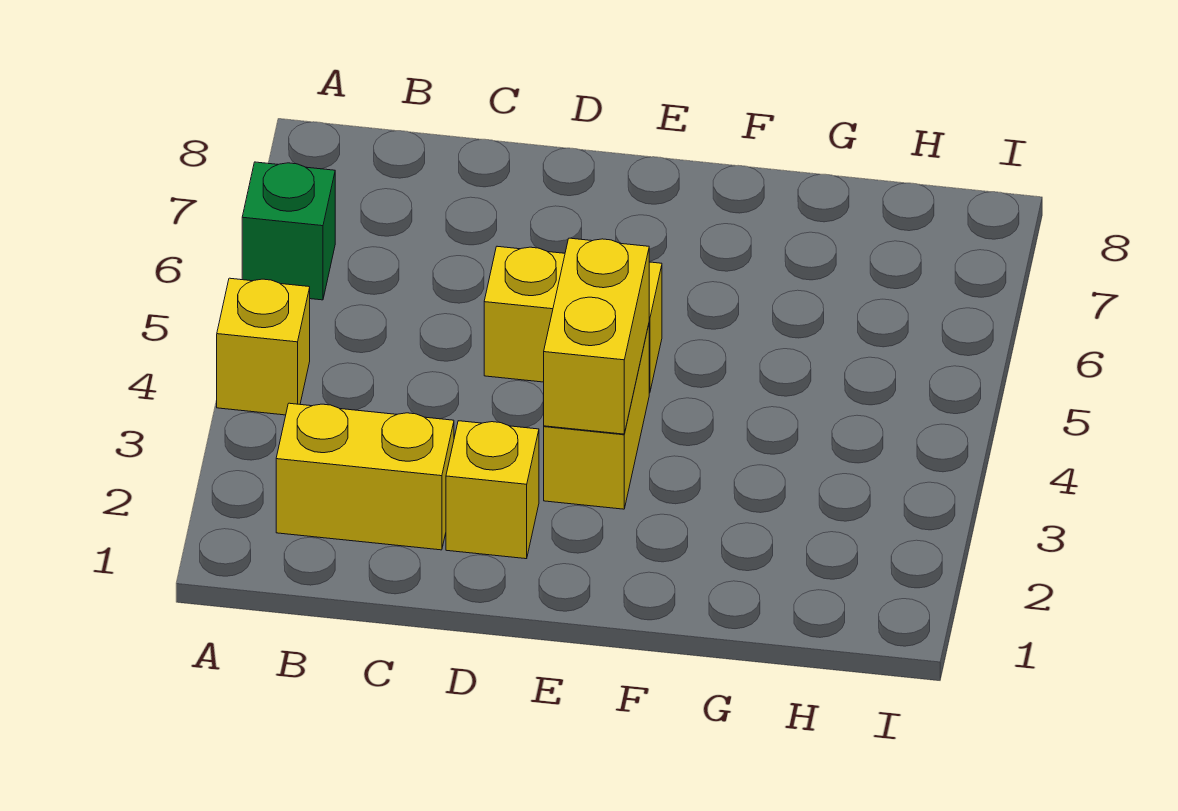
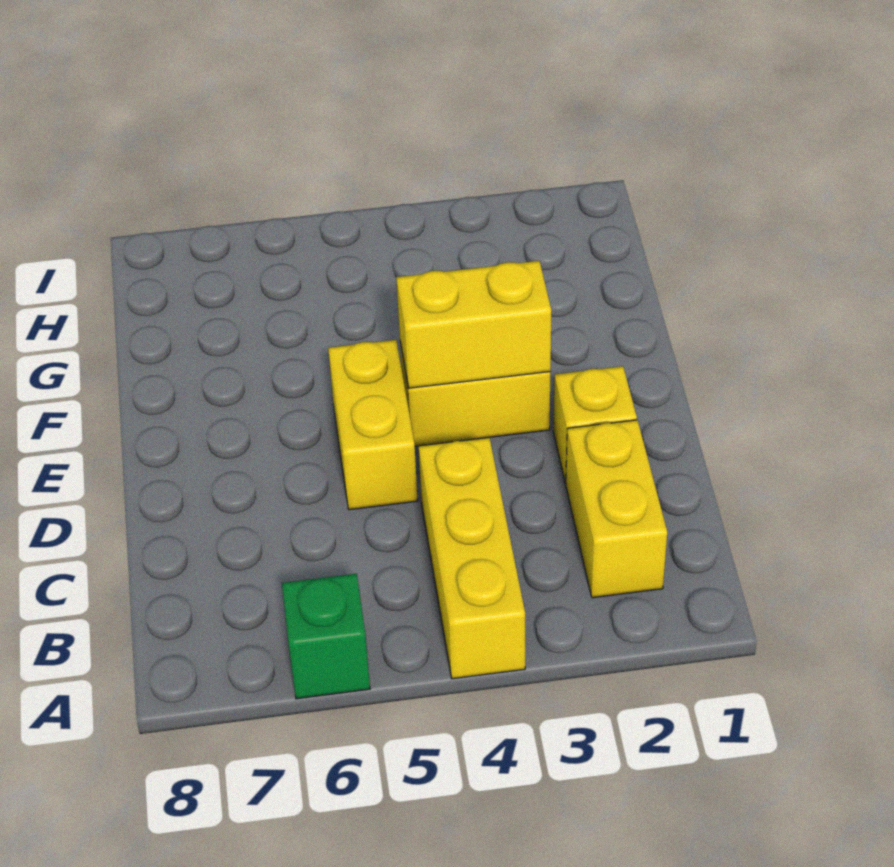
yellow 1x1 brick [217,278,310,415] -> yellow 1x3 brick [419,438,525,679]

